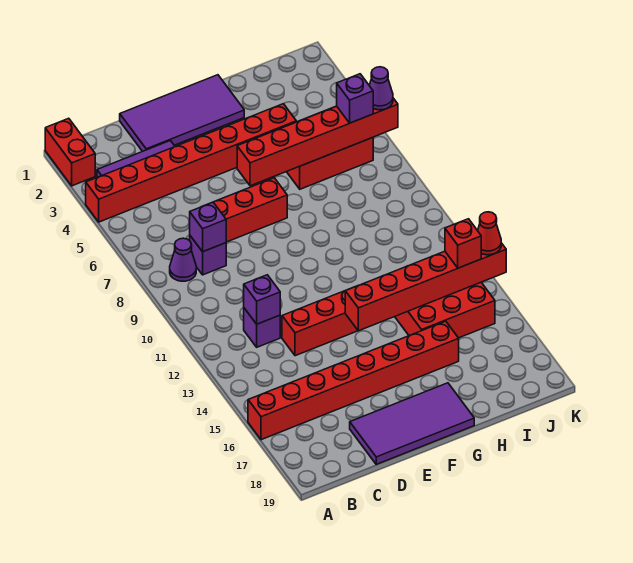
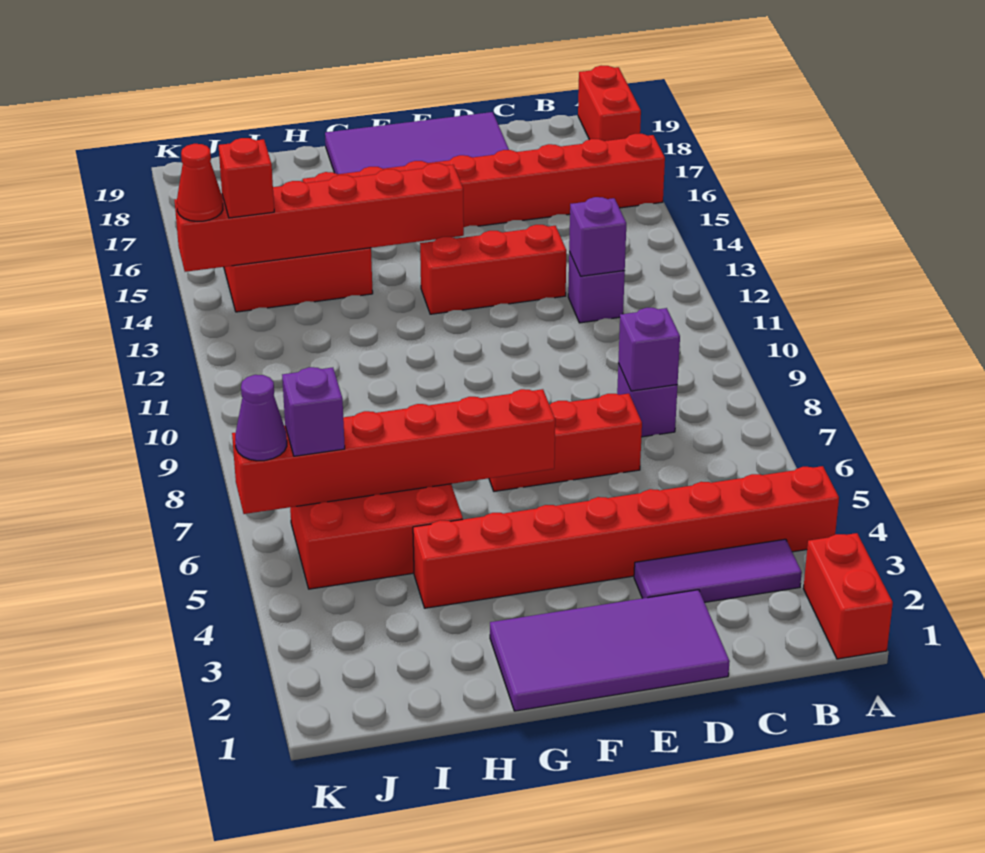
none -> red 1x2 brick [578,66,641,141]
purple 1x1 cone [170,238,196,281] -> none

